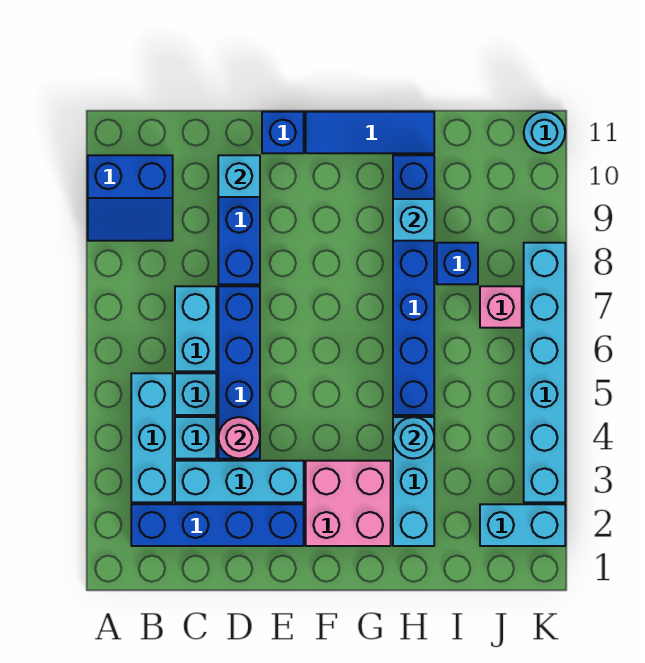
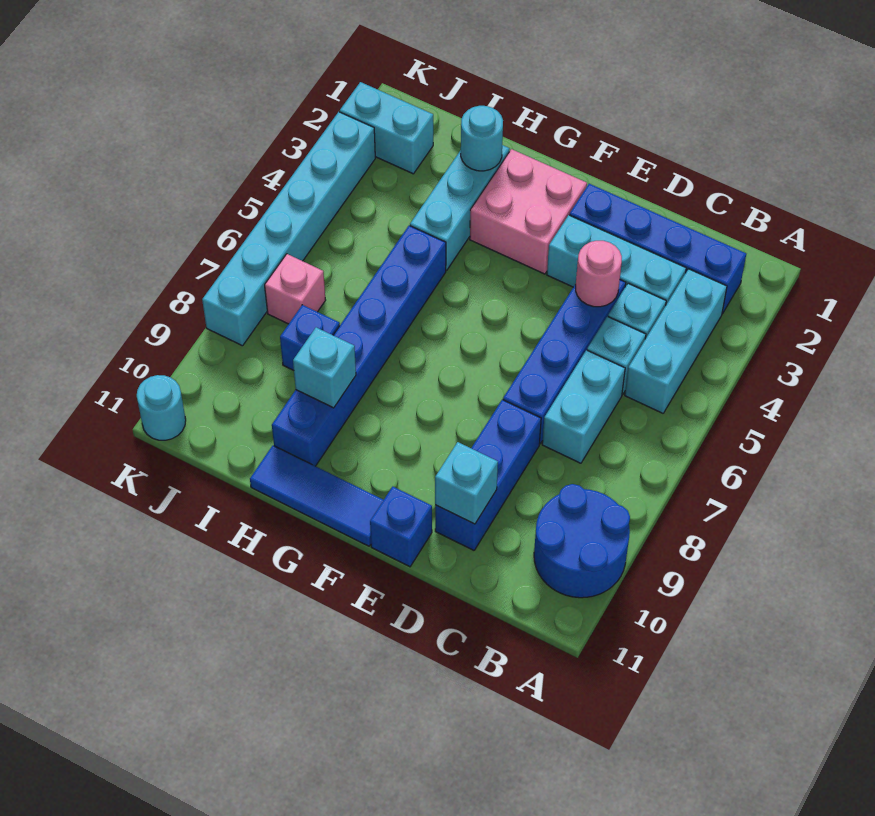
blue 2x2 slope [88,155,173,241] -> blue 2x2 round brick [534,484,630,598]
cyan 1x1 round brick [393,417,434,459] -> cyan 1x1 round brick moved to [461,106,503,171]

